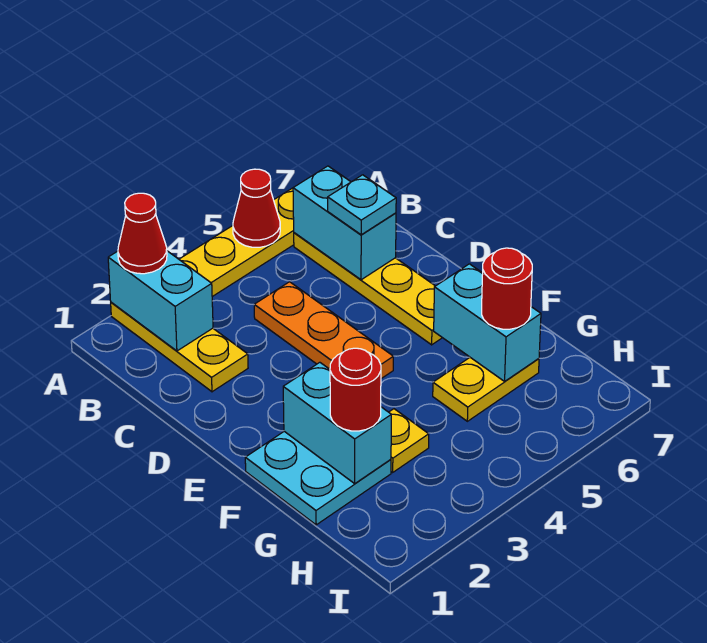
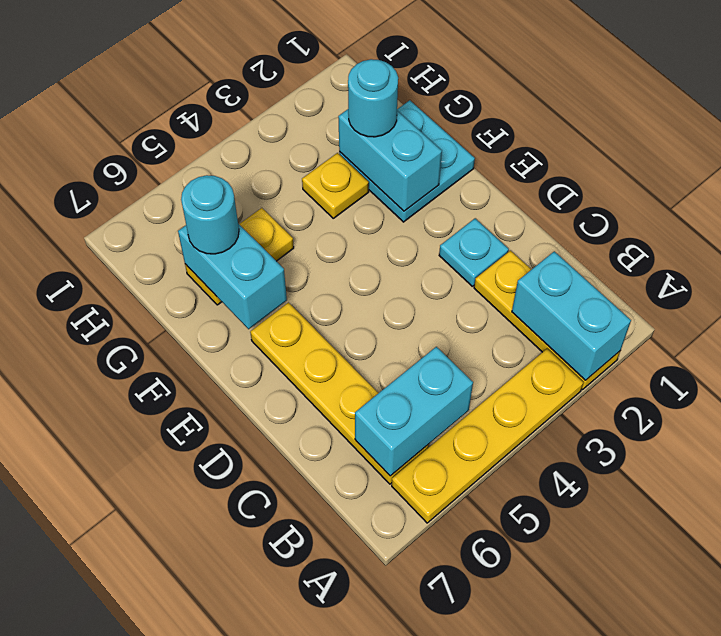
red 1x1 cone [118,193,167,274] -> none
red 1x1 cone [233,169,280,247] -> none
cyan 1x2 brick [293,166,396,280] -> cyan 1x2 brick turned to [355,347,473,476]
orange 1x3 plate [254,282,393,379] -> none
cyan 1x1 plate [328,175,396,235] -> cyan 1x1 plate moved to [439,218,509,286]
red 1x1 round brick [330,348,381,431] -> cyan 1x1 round brick [348,59,398,137]
red 1x1 round brick [482,248,532,329] -> cyan 1x1 round brick [181,175,239,254]

